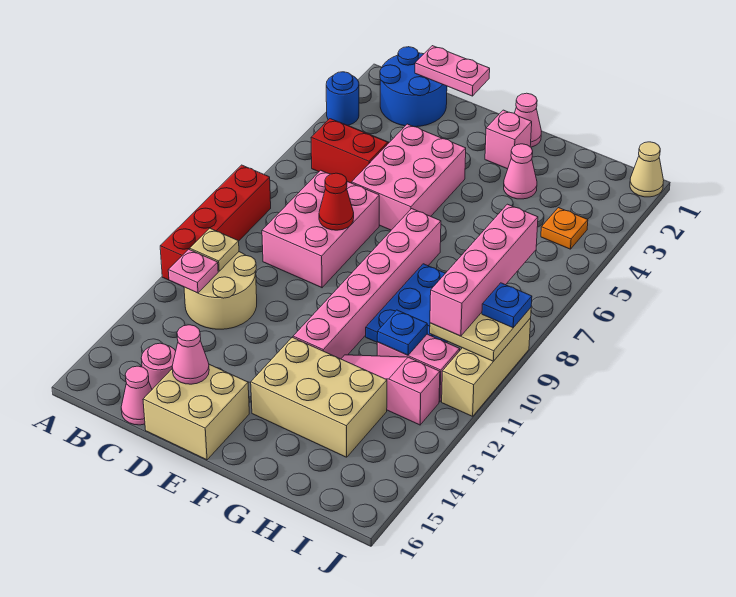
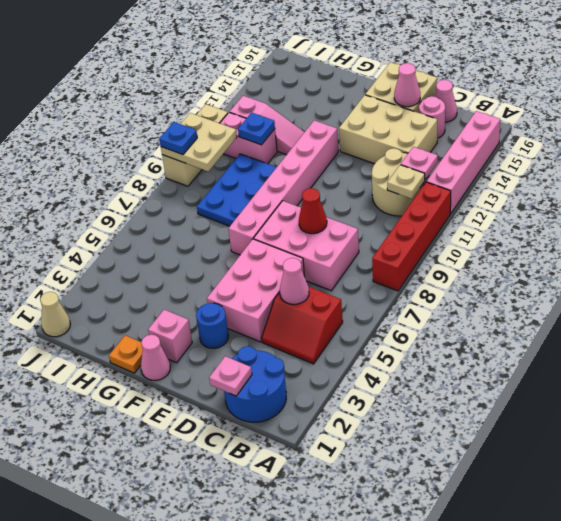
blue 1x1 round brick [326,72,359,125] -> blue 1x1 round brick moved to [196,303,229,348]
pink 1x2 plate [415,46,490,96] -> pink 1x1 plate [209,356,252,396]
pink 2x3 brick [262,170,379,288] -> pink 2x3 brick turned to [254,201,359,291]
tan 2x3 brick [251,337,387,457] -> tan 2x3 brick moved to [339,95,437,164]
pink 1x1 cone [504,144,537,199] -> pink 1x1 cone moved to [280,258,309,304]
orange 1x1 plate [541,208,588,249] -> orange 1x1 plate moved to [109,335,143,373]
pink 1x4 brick [430,204,538,336] -> pink 1x4 brick moved to [427,111,500,214]

